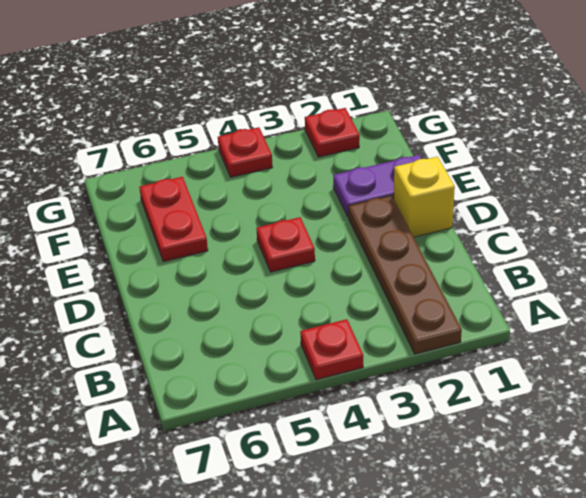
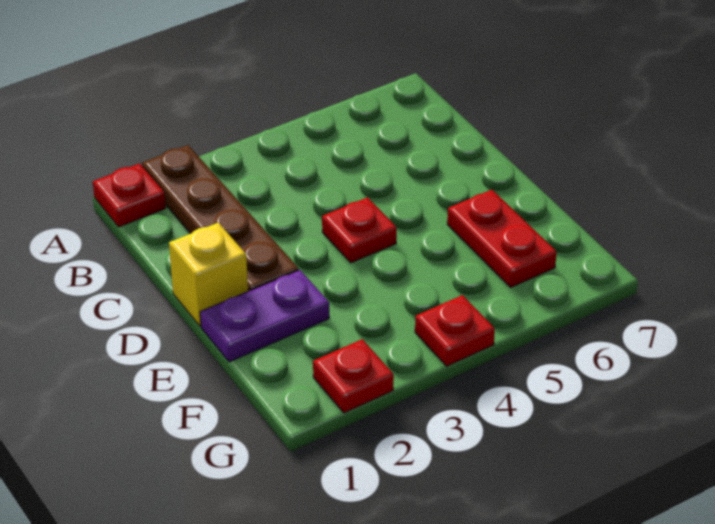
red 1x1 plate [300,319,363,380] -> red 1x1 plate moved to [93,164,166,227]

